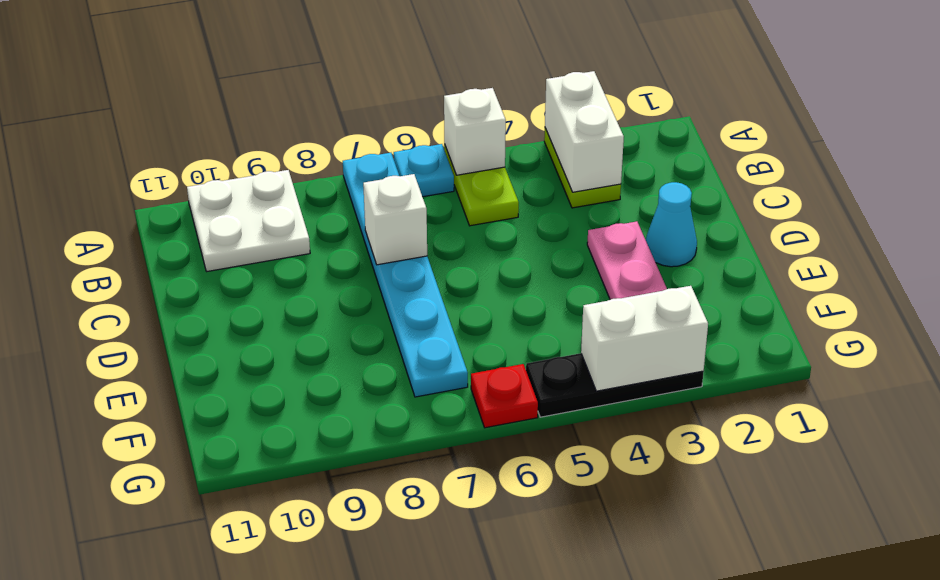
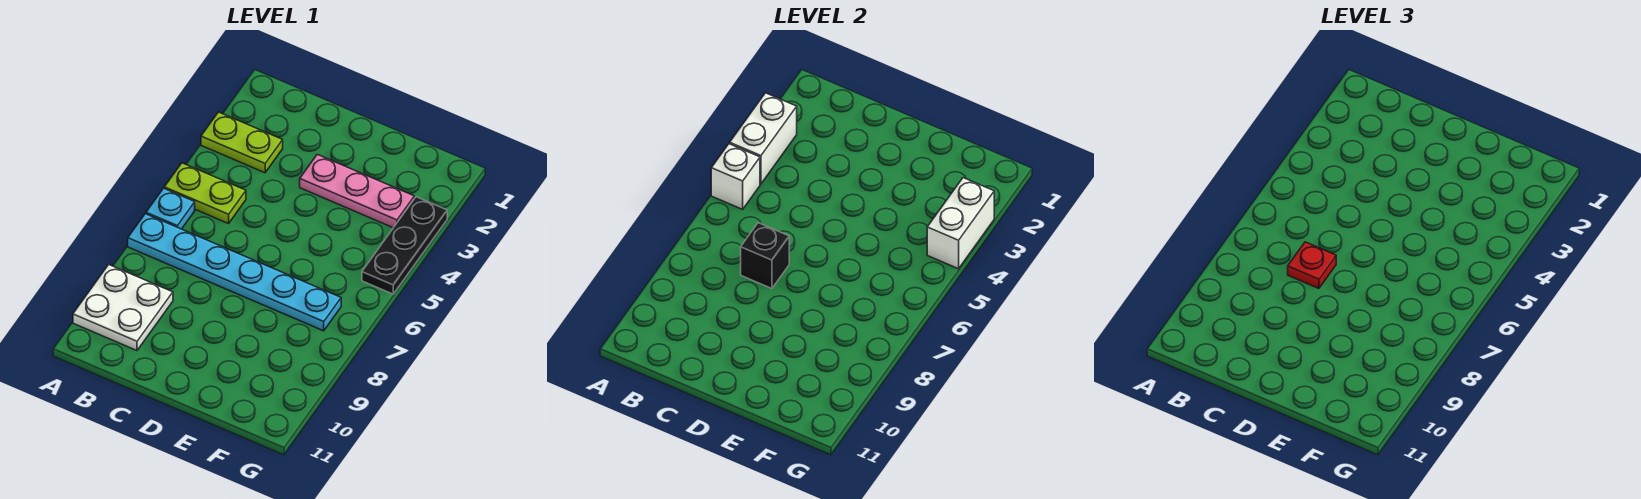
white 1x2 brick [545,71,624,192] -> white 1x2 brick turned to [730,93,797,184]
white 1x1 brick [363,174,427,265] -> black 1x1 brick [741,223,789,289]
cyan 1x1 cone [646,182,697,267] -> none
red 1x1 plate [471,364,538,428] -> red 1x1 plate moved to [1288,242,1336,289]

